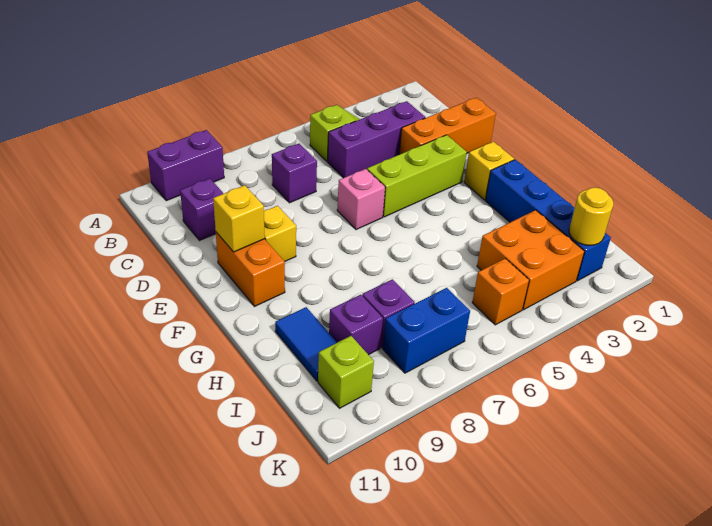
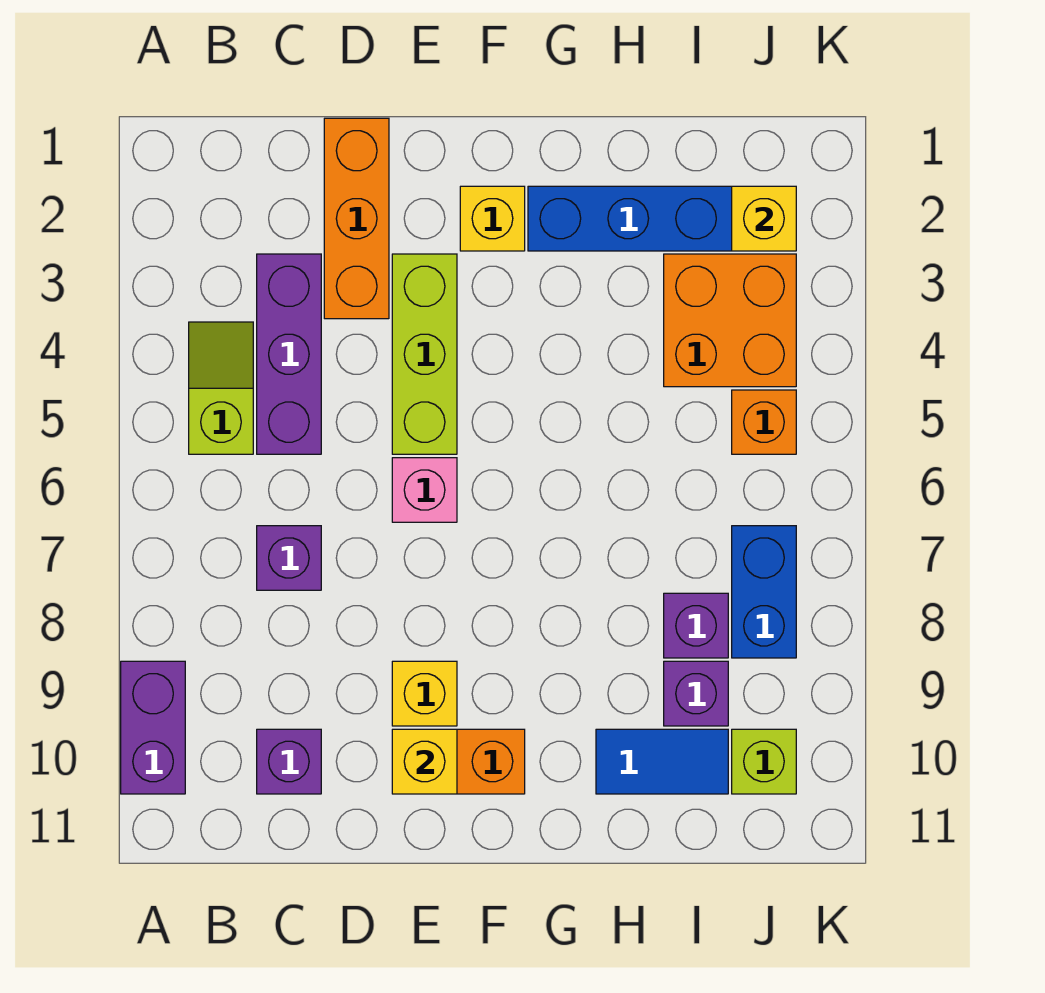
yellow 1x1 round brick [569,187,613,245] -> yellow 1x1 brick [732,186,796,251]

